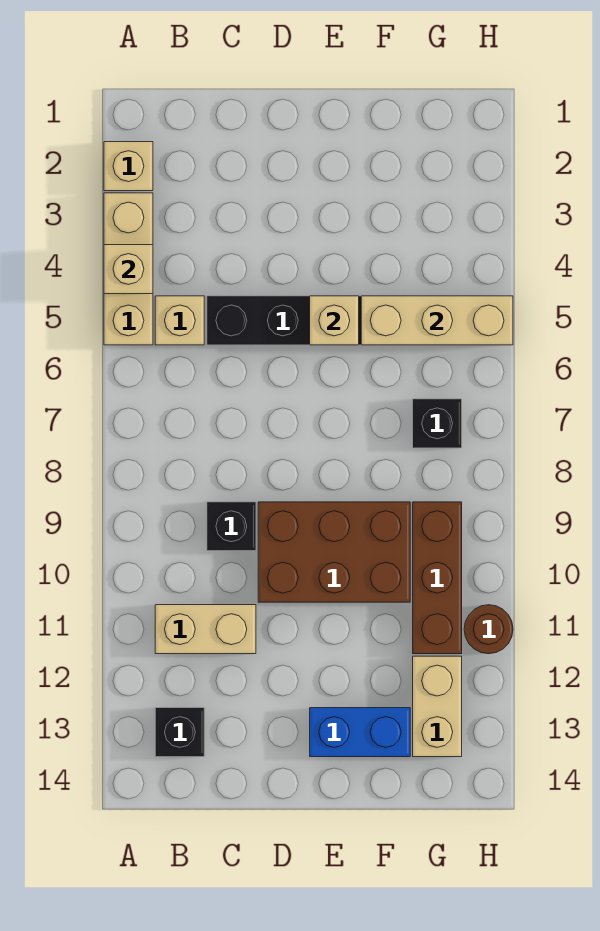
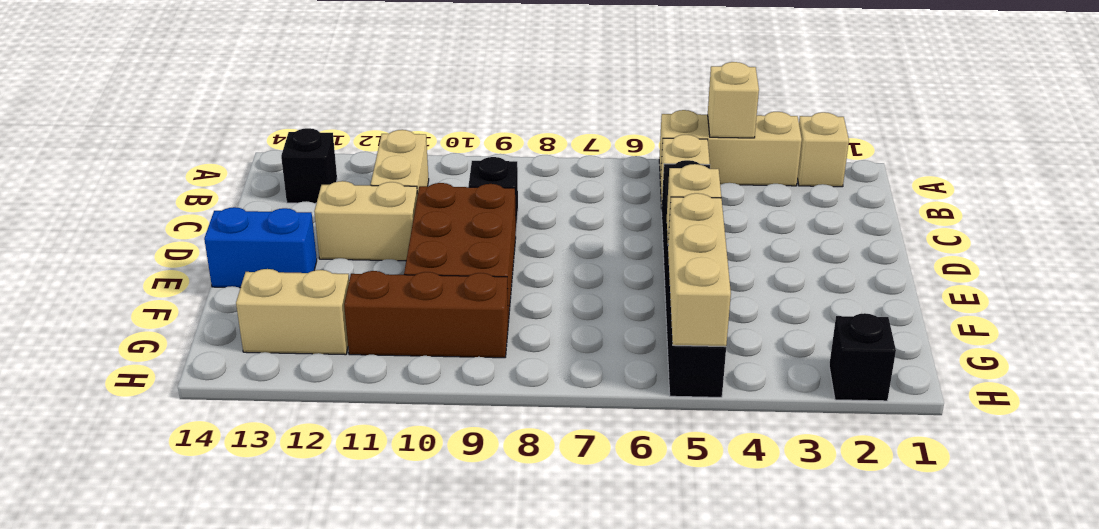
none -> tan 1x2 brick [314,181,417,261]
blue 1x2 brick [310,708,410,757] -> blue 1x2 brick turned to [204,207,317,288]
black 1x1 brick [413,399,462,448] -> black 1x1 brick moved to [829,313,896,401]
brown 1x1 round brick [464,605,513,654] -> none

